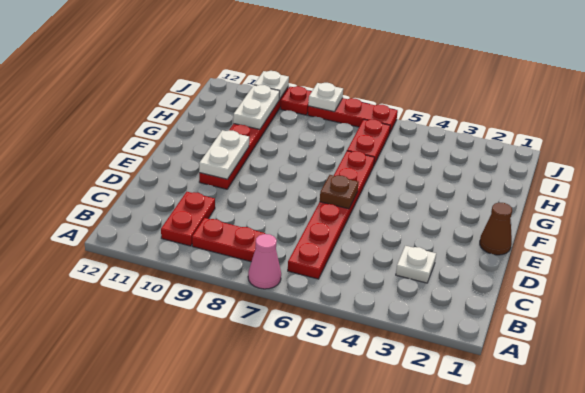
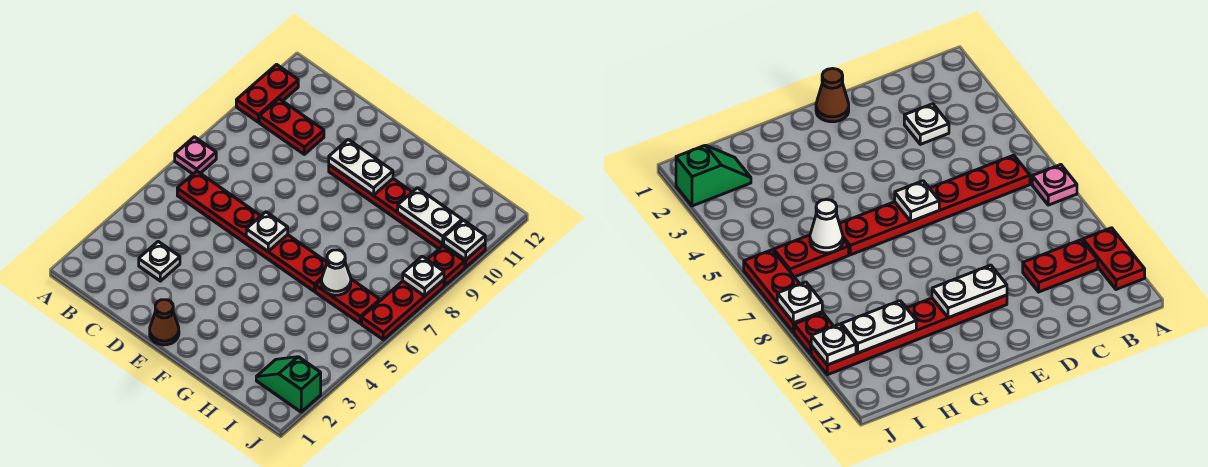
pink 1x1 cone [248,234,281,289] -> pink 1x1 plate [175,137,216,174]
red 1x2 plate [192,218,265,262] -> red 1x2 plate moved to [236,65,298,122]
brown 1x1 plate [320,175,359,209] -> white 1x1 plate [246,212,288,251]
none -> white 1x1 cone [322,250,351,295]
none -> green 1x2 slope [256,357,321,412]

